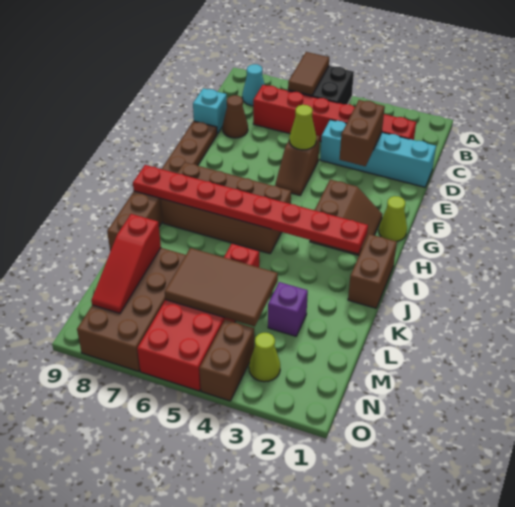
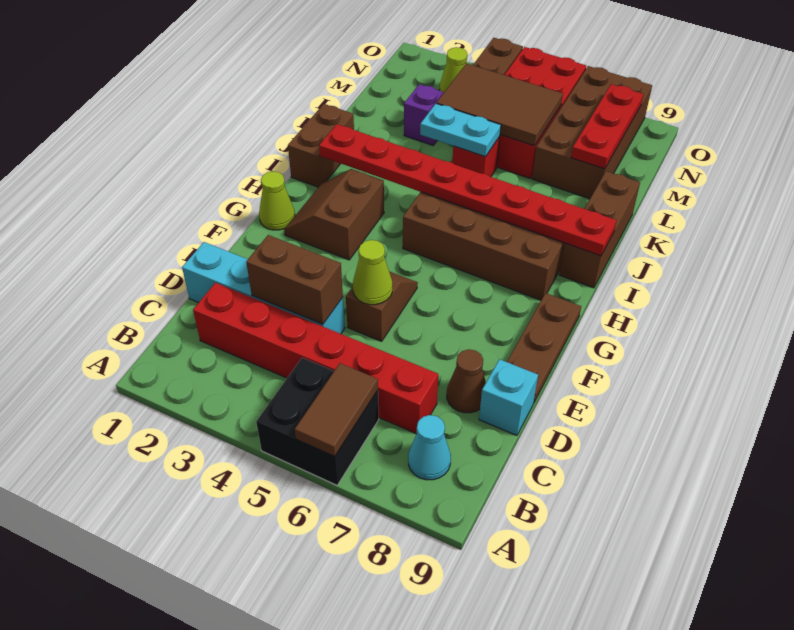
brown 1x2 brick [340,100,385,166] -> brown 1x2 brick turned to [246,235,343,324]
none -> cyan 1x2 plate [420,104,501,157]
red 1x3 slope [91,214,161,313] -> red 1x3 plate [571,84,643,169]

